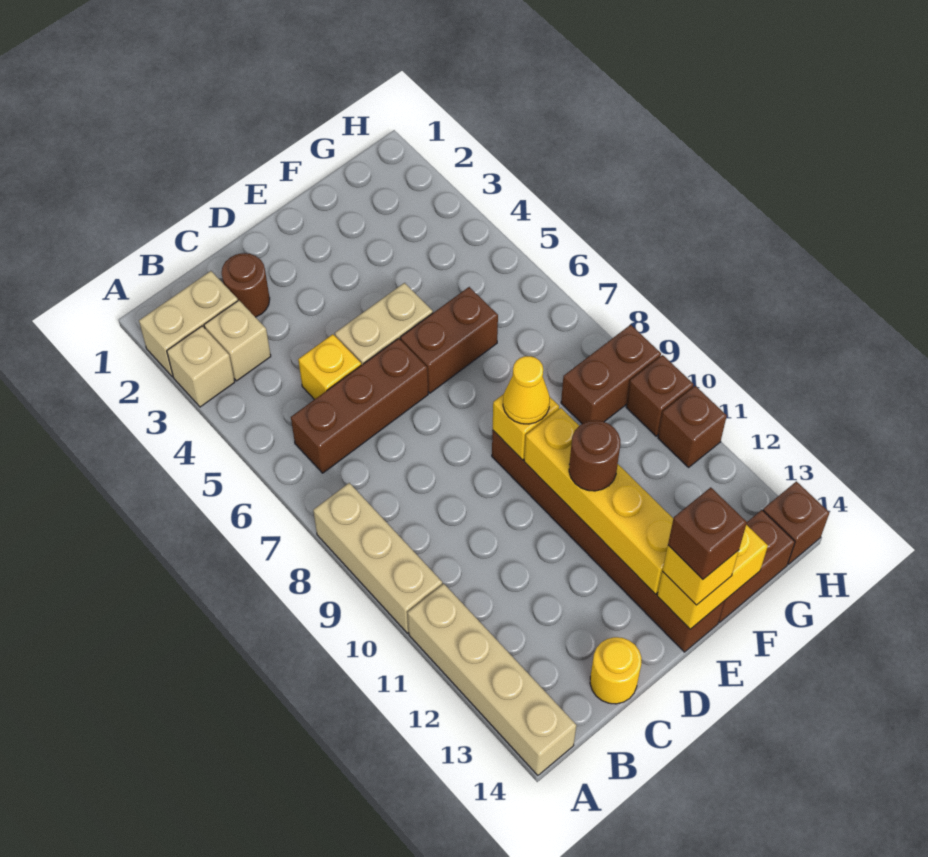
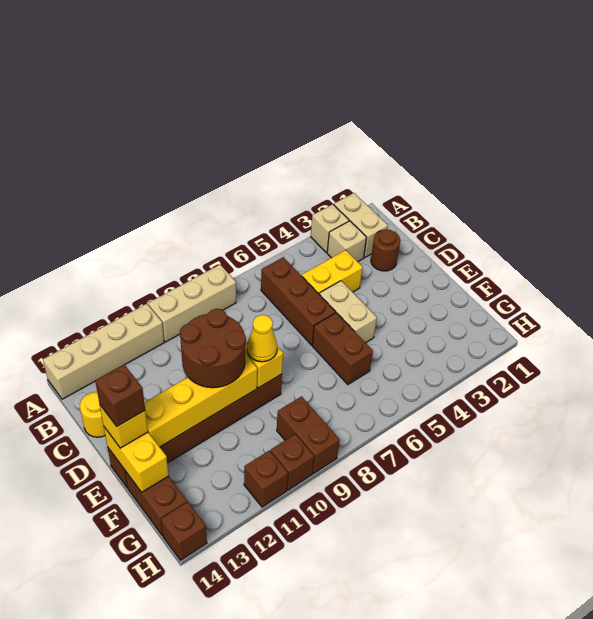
yellow 1x1 brick [298,334,361,400] -> yellow 1x2 brick [302,250,363,294]
brown 1x1 round brick [569,420,620,491] -> brown 2x2 round brick [180,309,246,388]

